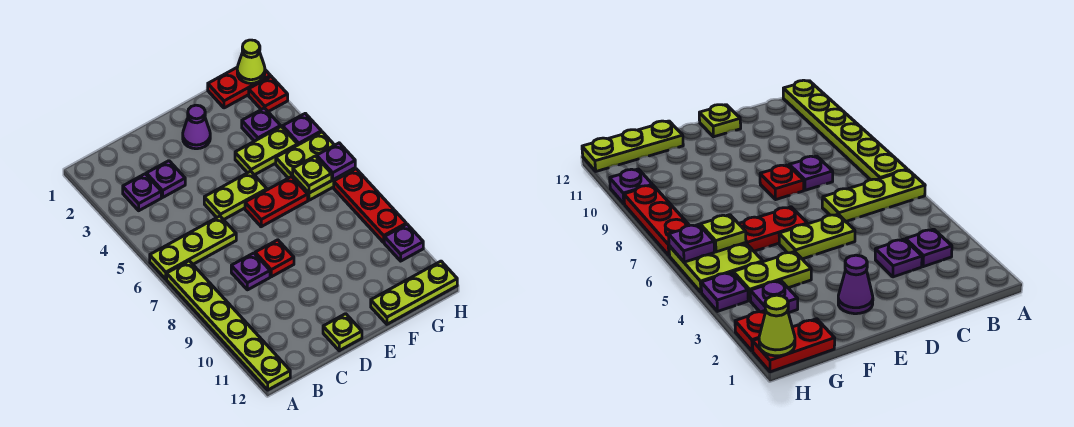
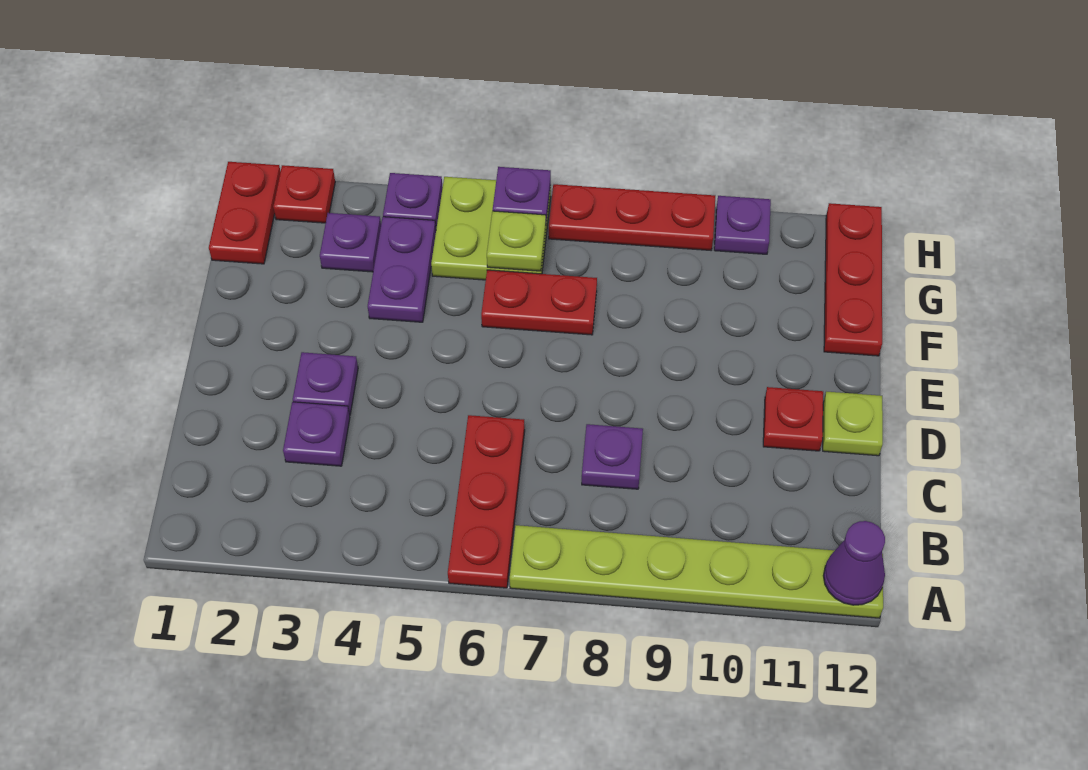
lime 1x3 plate [150,216,236,279] -> red 1x3 plate [448,415,525,588]
purple 1x1 plate [123,174,161,211] -> purple 1x1 plate moved to [293,352,358,415]
lime 1x2 plate [204,171,267,220] -> none
red 1x1 plate [255,240,294,277] -> red 1x1 plate moved to [763,387,823,451]
purple 1x1 cone [183,105,210,149] -> purple 1x1 cone moved to [823,521,885,605]
red 1x2 plate [245,177,308,227] -> red 1x2 plate turned to [481,270,597,335]
lime 1x2 plate [235,127,298,175] -> purple 1x2 plate [368,217,436,322]
lime 1x3 plate [371,261,457,324] -> red 1x3 plate [824,203,882,356]
lime 1x1 cone [237,40,265,83] -> none

